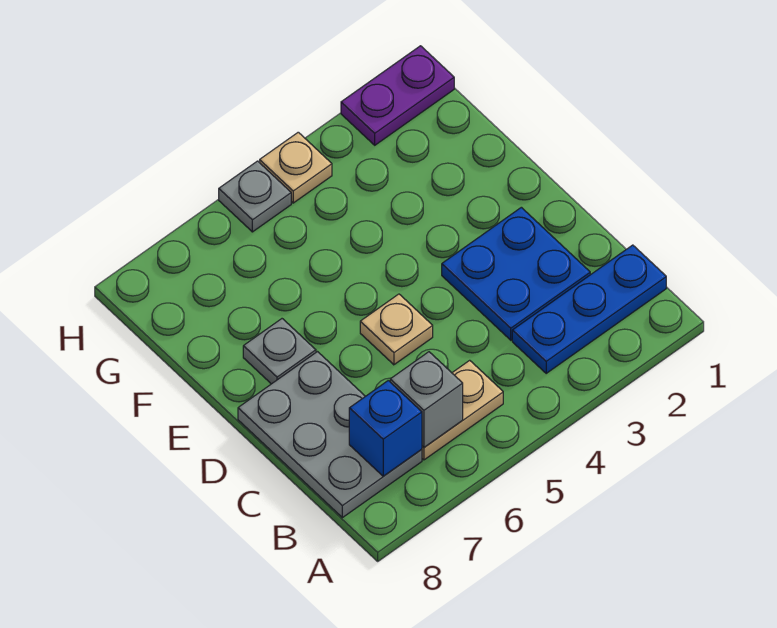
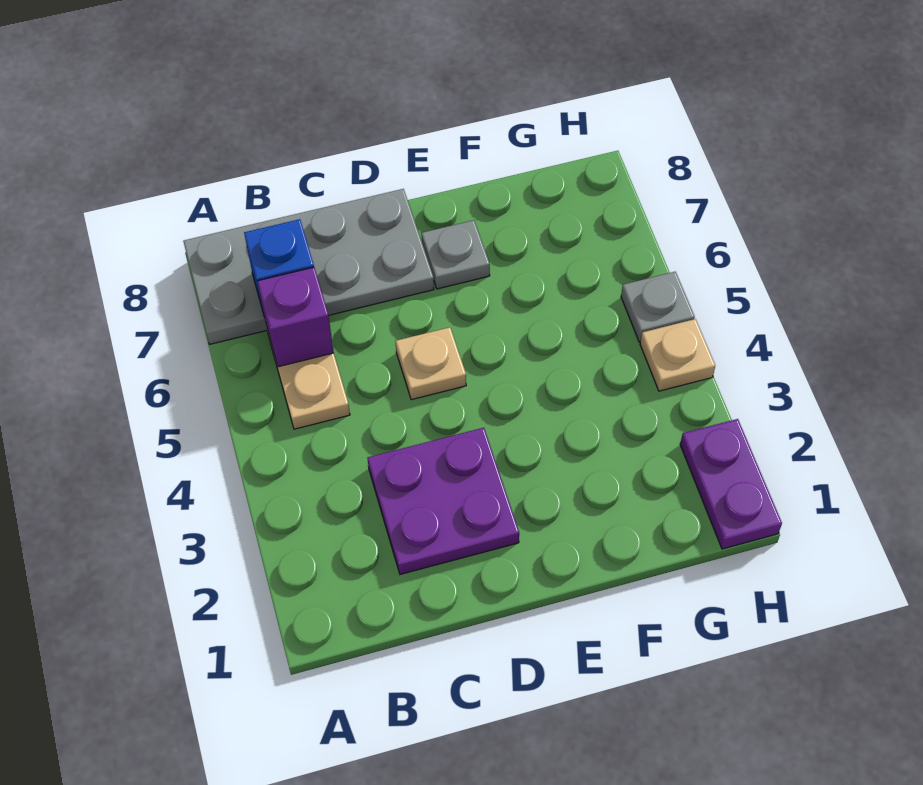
blue 1x3 plate [512,245,666,373] -> none
grey 1x1 brick [390,352,463,447] -> purple 1x1 brick [257,267,334,367]
grey 2x3 plate [238,352,422,518] -> grey 2x4 plate [183,189,434,344]
blue 2x2 plate [442,207,590,340] -> purple 2x2 plate [368,428,519,574]

